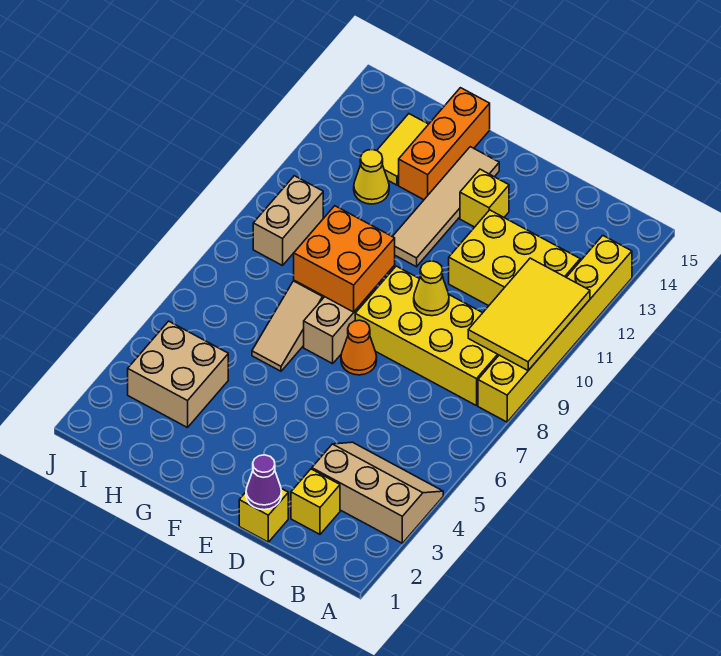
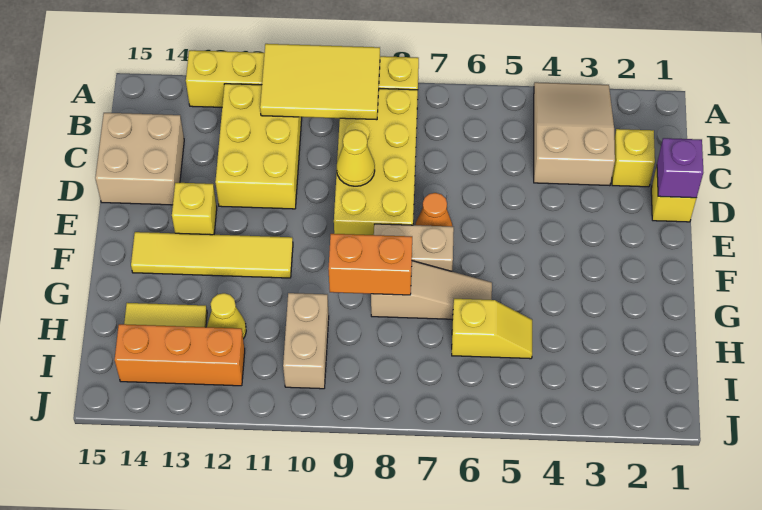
tan 2x3 slope [312,442,443,543] -> tan 2x3 slope turned to [534,82,615,186]
purple 1x1 cone [246,455,282,510] -> purple 1x1 brick [657,138,703,198]
orange 2x2 brick [294,206,395,312] -> orange 1x2 brick [329,234,412,295]
tan 1x4 tile [392,147,499,267] -> yellow 1x4 tile [131,232,293,278]
orange 1x3 brick [399,88,490,200] -> orange 1x3 brick moved to [115,324,245,386]
tan 2x2 brick [128,321,228,428] -> tan 2x2 brick moved to [95,113,184,205]
none -> yellow 1x2 slope [452,299,532,359]
tan 1x2 brick [253,176,323,266] -> tan 1x2 brick turned to [283,293,329,389]

